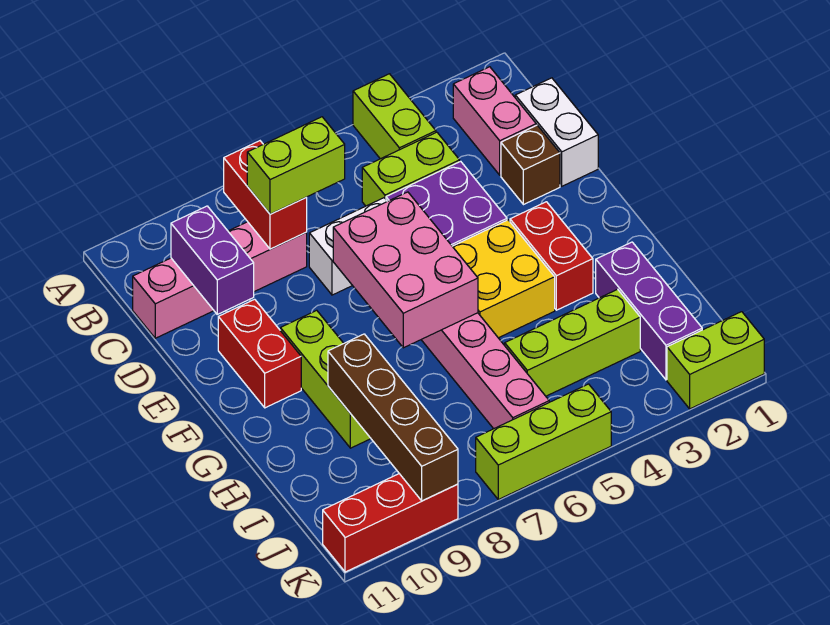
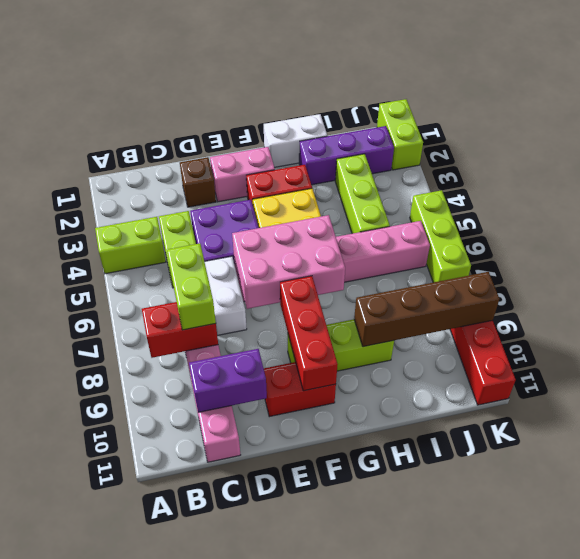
pink 1x2 brick [453,67,536,175] -> pink 1x2 brick moved to [210,147,275,202]
white 1x2 brick [515,78,598,186] -> white 1x2 brick moved to [264,114,327,167]
none -> red 1x3 brick [280,276,338,391]

